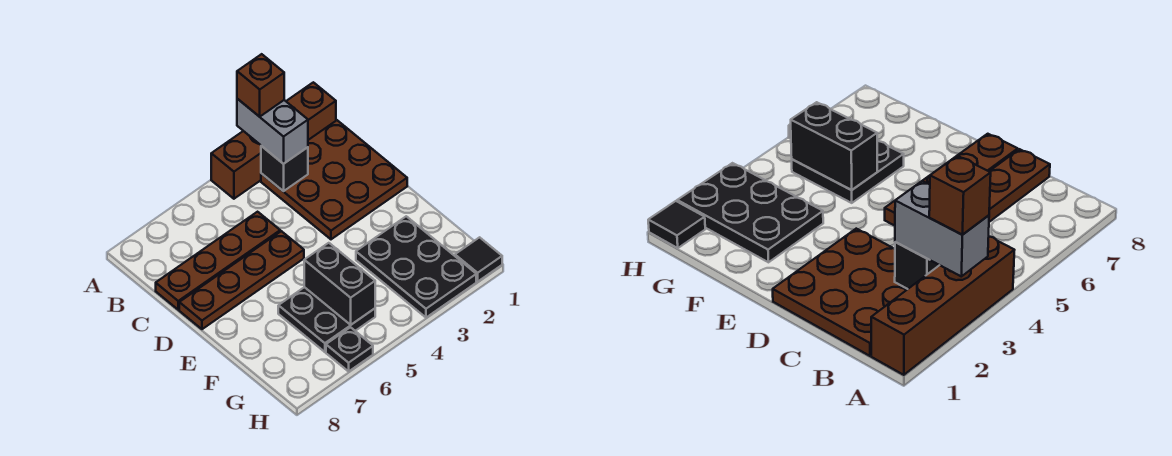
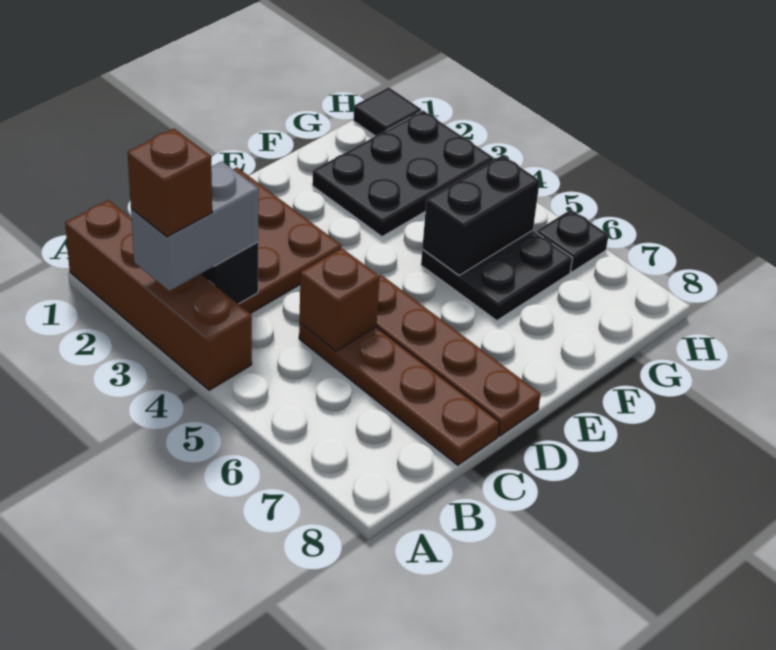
none -> brown 1x1 brick [299,248,380,351]

